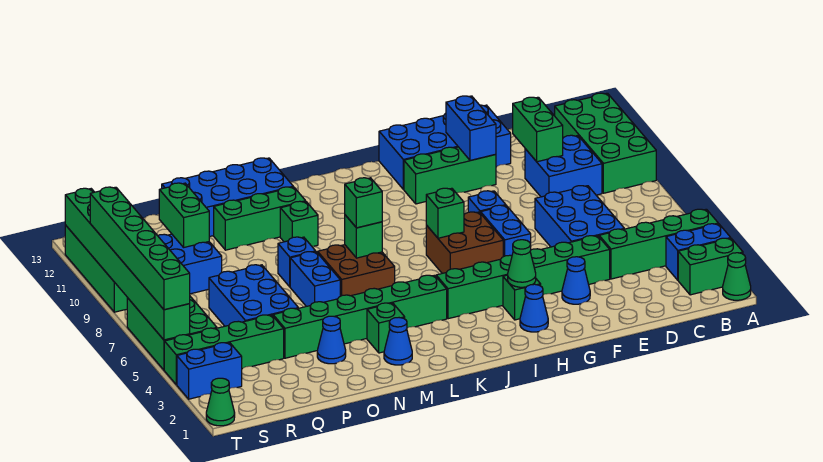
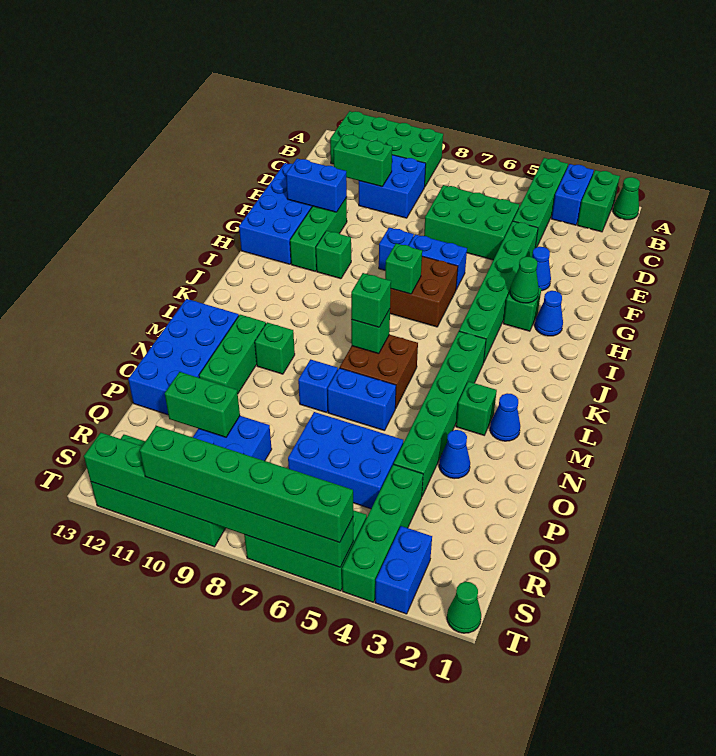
blue 2x3 brick [535,186,624,247] -> green 2x3 brick [424,185,520,260]
none -> green 1x1 brick [316,231,351,279]

